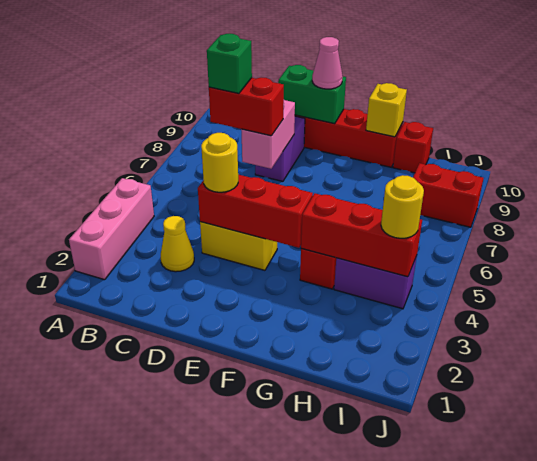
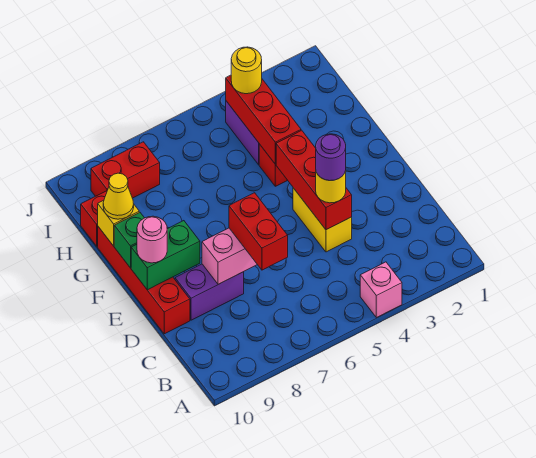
pink 1x3 brick [69,178,154,280] -> pink 1x1 brick [360,262,402,318]
yellow 1x1 cone [161,216,194,272] -> yellow 1x1 cone moved to [103,173,134,219]
green 1x1 brick [207,34,252,94] -> green 1x1 brick moved to [114,212,144,268]
none -> purple 1x1 round brick [316,134,346,181]
green 1x2 brick [278,65,346,124] -> green 1x2 brick turned to [131,221,200,290]
pink 1x1 cone [312,37,343,89] -> pink 1x1 round brick [137,216,167,263]
red 1x2 brick [413,163,483,227] -> red 1x2 brick turned to [91,142,160,198]

